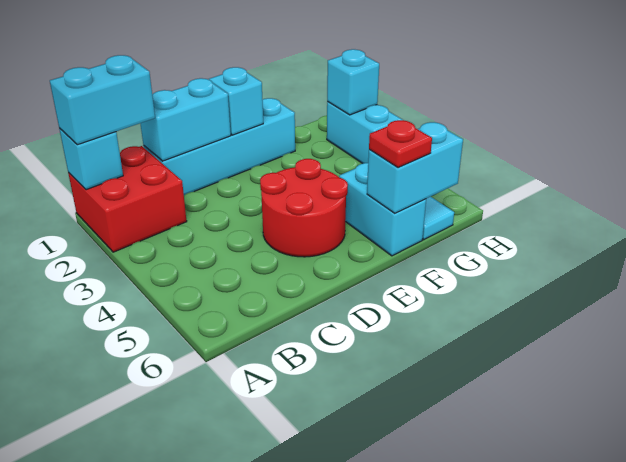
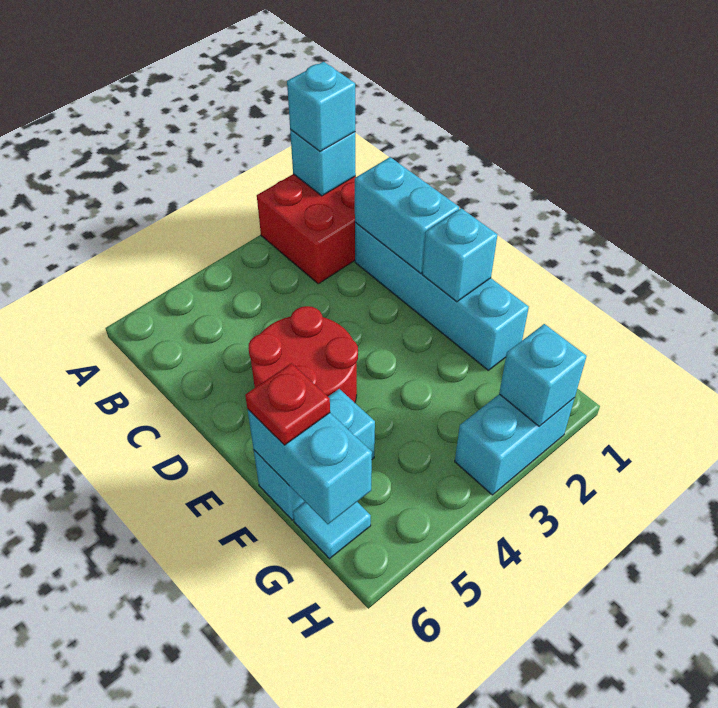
cyan 1x2 brick [50,55,155,145] -> cyan 1x1 brick [287,62,355,151]

